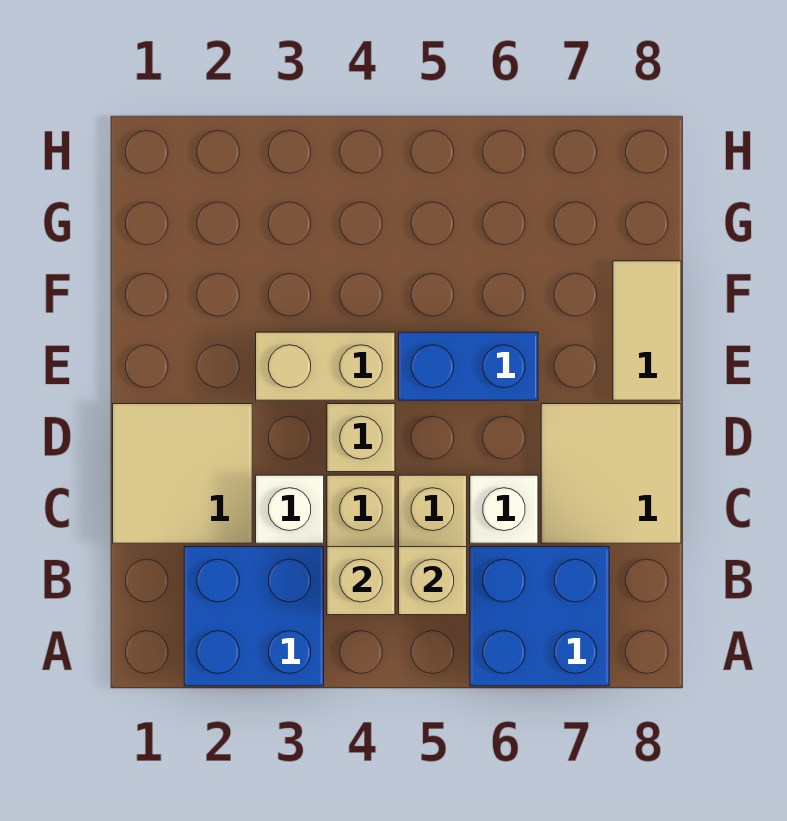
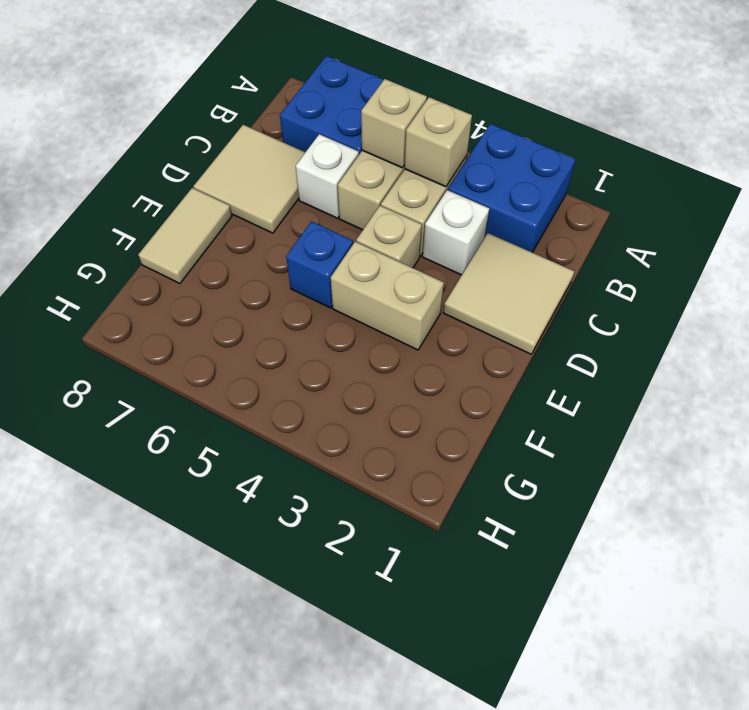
blue 1x2 brick [399,332,538,400] -> blue 1x1 brick [286,221,353,308]

